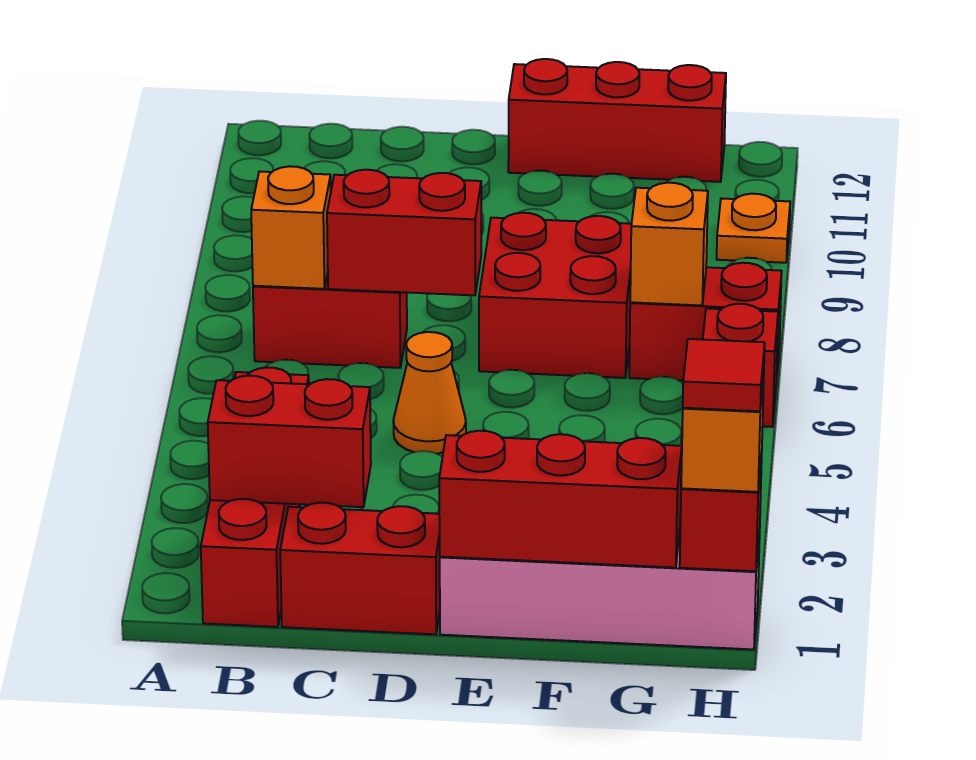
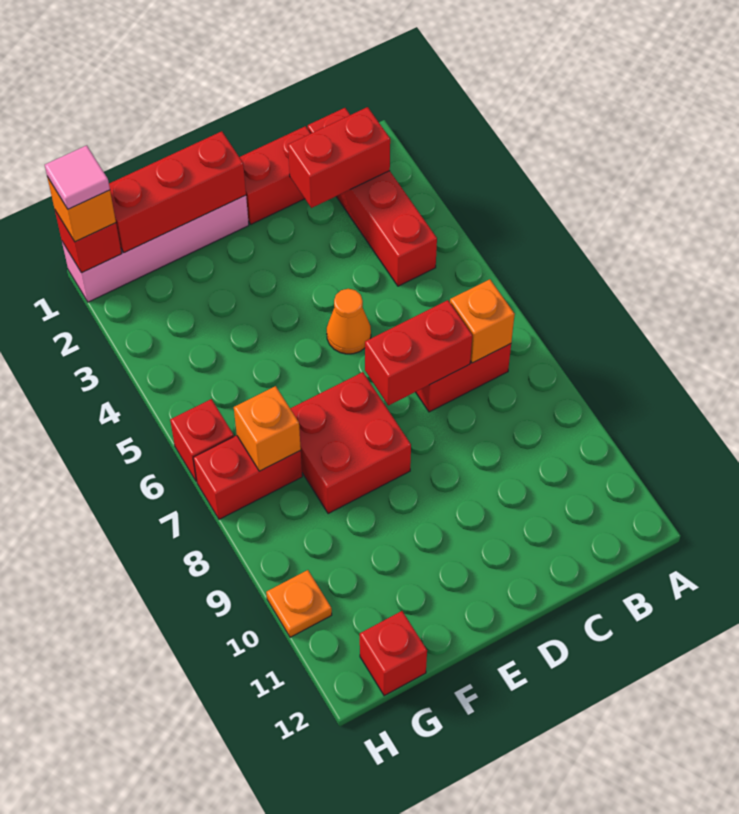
red 1x3 brick [508,59,726,182] -> red 1x1 brick [360,611,427,696]
red 1x1 tile [683,339,765,411] -> pink 1x1 tile [45,145,110,209]

